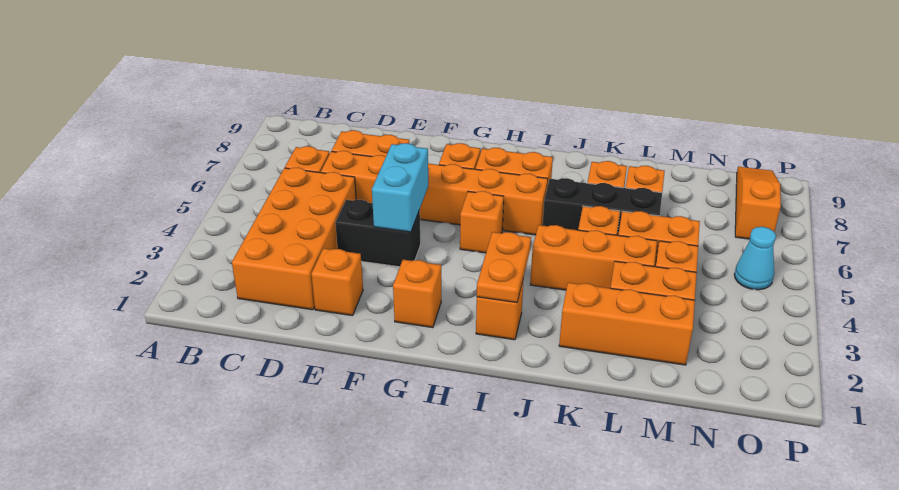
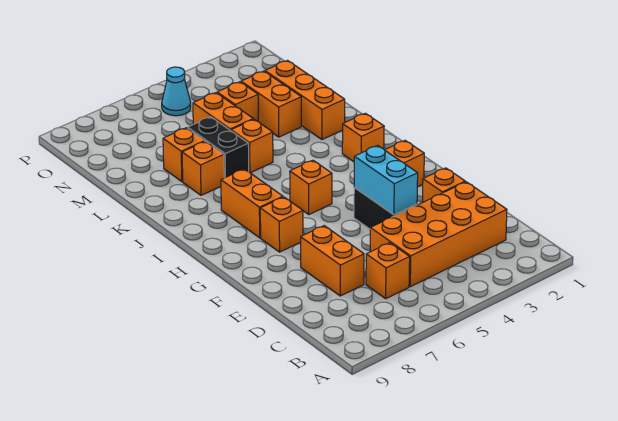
orange 1x6 brick [321,151,548,235] -> none
cyan 1x2 brick [372,143,428,232] -> cyan 1x2 brick turned to [354,146,418,215]
orange 1x2 plate [477,232,531,303] -> none
orange 1x3 brick [530,225,657,290] -> none
black 1x3 brick [543,178,662,235] -> black 1x2 brick [188,117,249,178]
orange 1x3 slope [735,167,781,239] -> none

